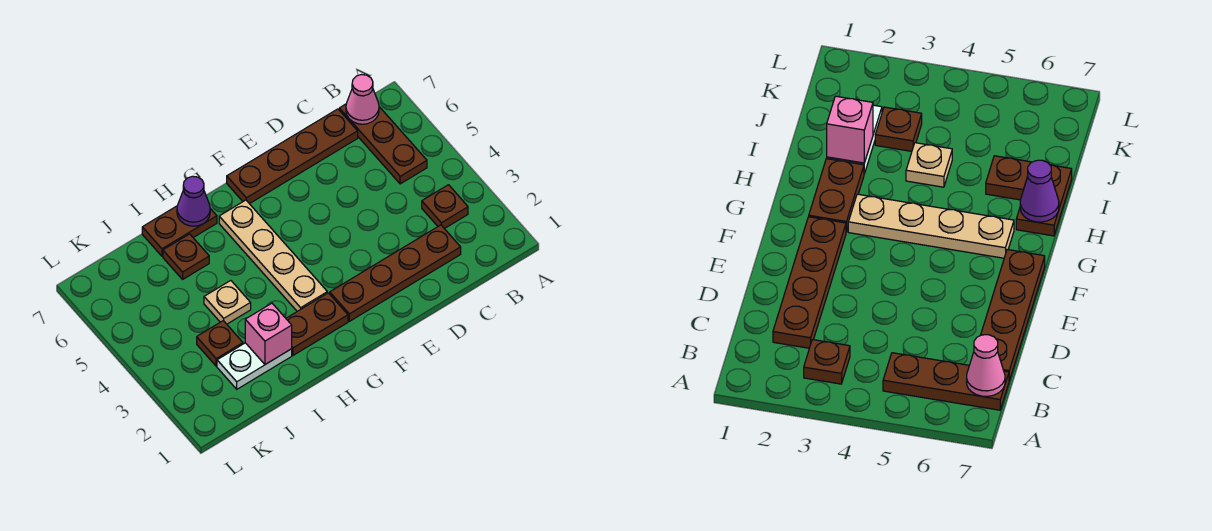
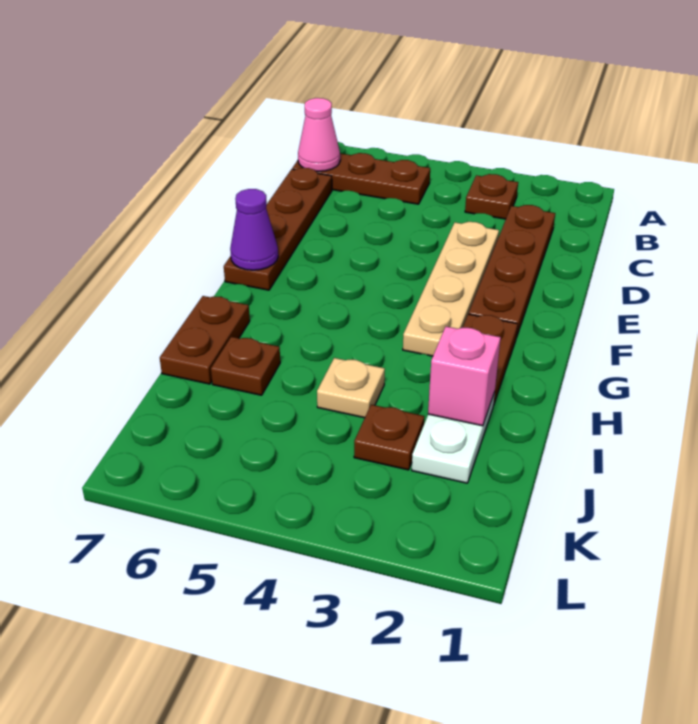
tan 1x4 plate [219,200,327,311] -> tan 1x4 plate turned to [403,222,499,356]
purple 1x1 cone [177,176,210,226] -> purple 1x1 cone moved to [230,189,278,270]

